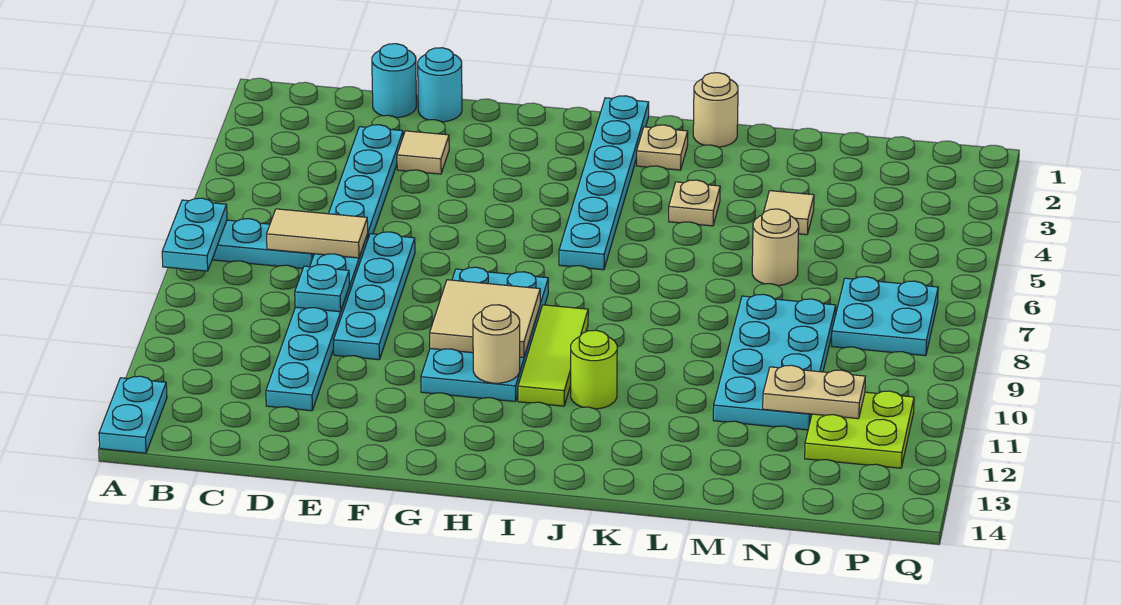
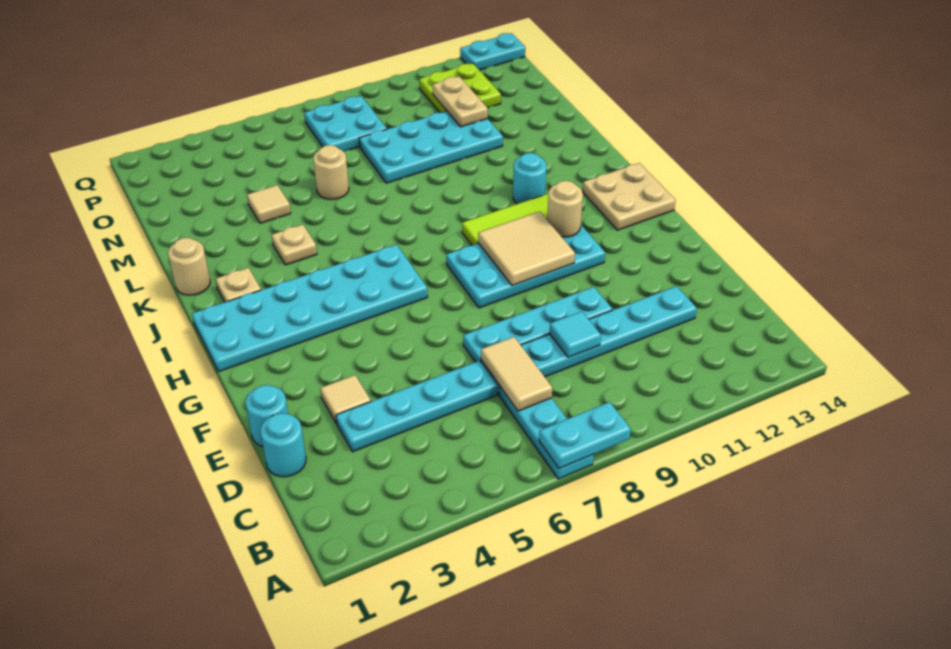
cyan 1x2 plate [99,376,167,453] -> cyan 1x2 plate moved to [460,33,525,70]
cyan 1x1 plate [295,265,349,312] -> cyan 1x1 tile [549,312,601,357]
none -> tan 2x2 plate [582,163,676,230]
cyan 1x6 plate [559,96,649,270] -> cyan 2x6 plate [192,245,428,371]
lime 1x1 round brick [571,330,617,409] -> cyan 1x1 round brick [513,153,547,204]

